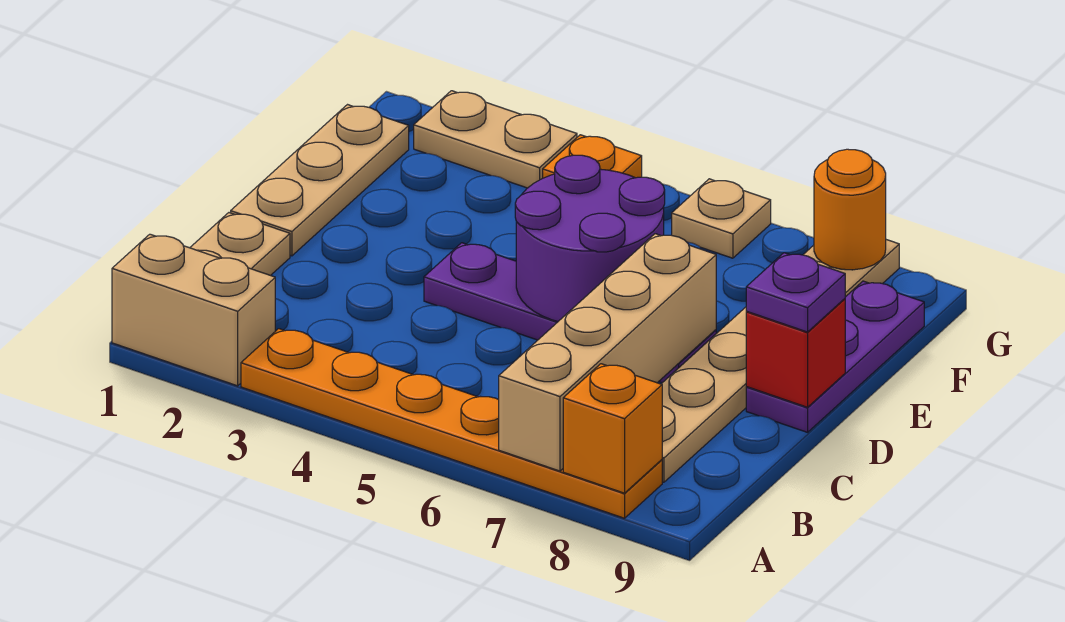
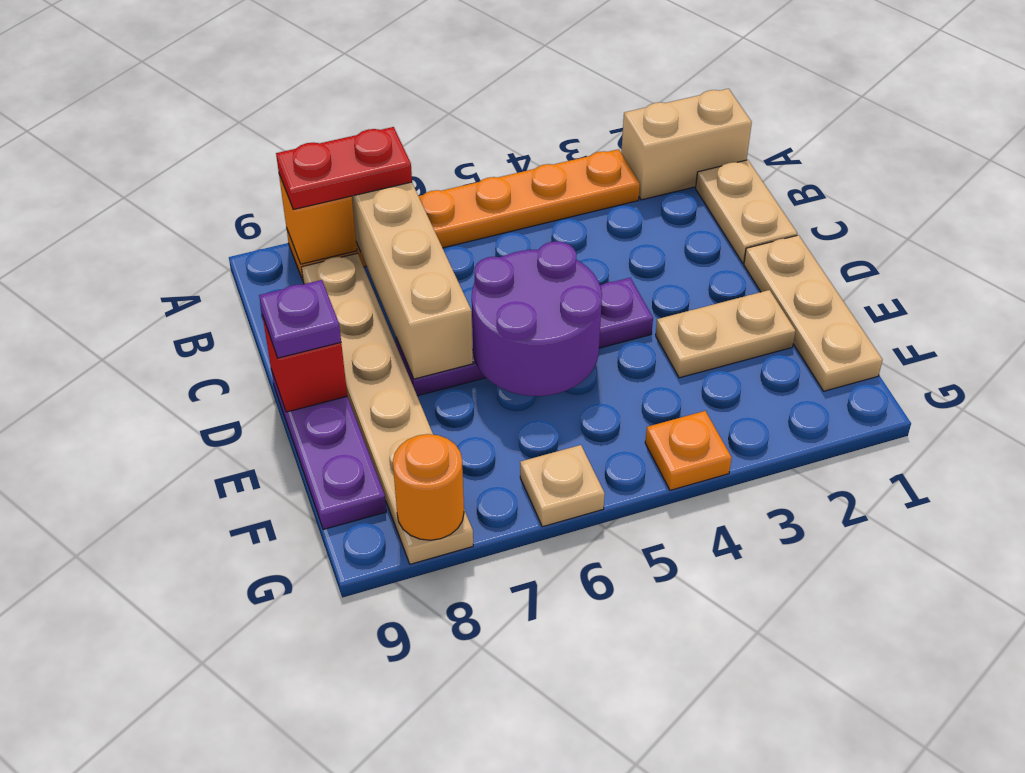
none -> red 1x2 plate [276,127,412,209]
tan 1x2 plate [414,91,577,188] -> tan 1x2 plate moved to [656,290,795,378]

